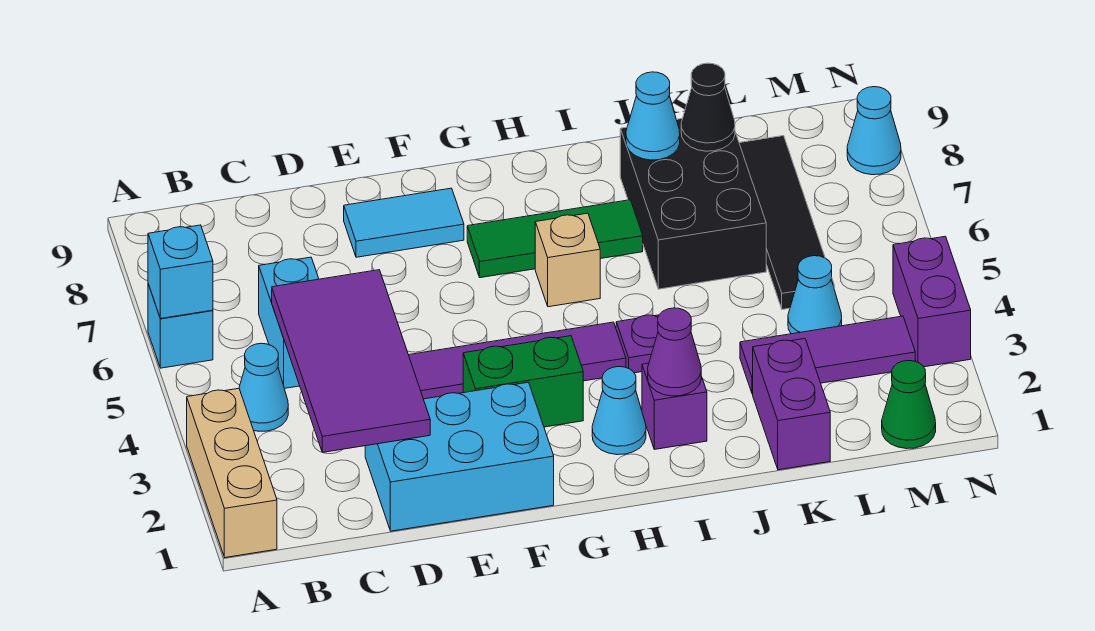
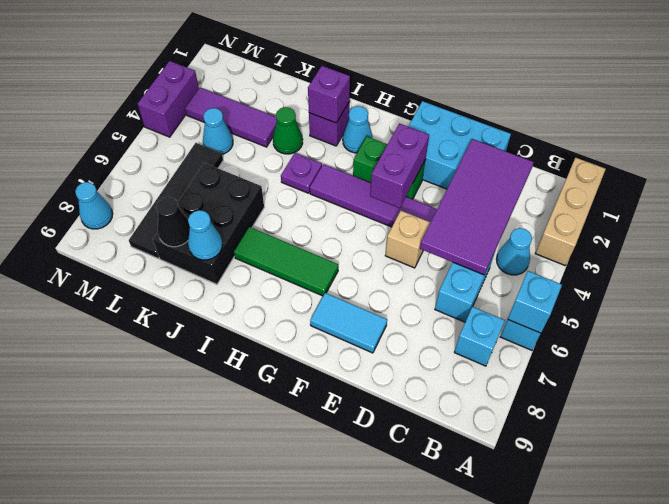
none -> cyan 1x1 brick [454,307,505,366]
tan 1x1 brick [535,213,600,307] -> tan 1x1 brick moved to [385,211,431,268]
purple 1x1 cone [648,308,701,396] -> purple 1x1 brick [308,66,350,123]
purple 1x2 brick [753,339,830,470] -> purple 1x2 brick moved to [370,124,429,208]
green 1x1 cone [882,361,936,449] -> green 1x1 cone moved to [273,107,303,154]

